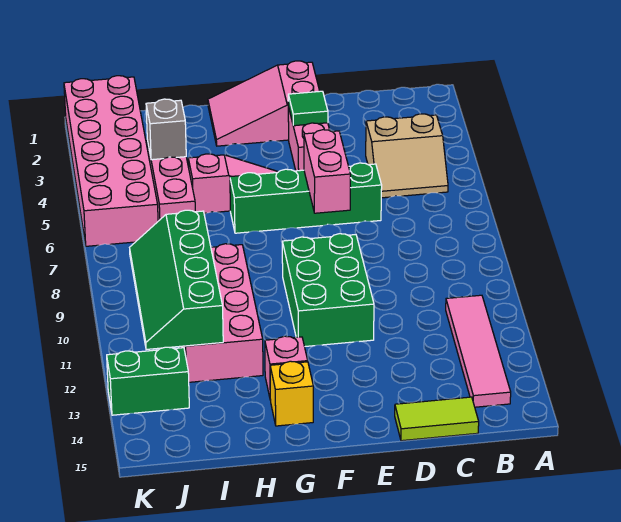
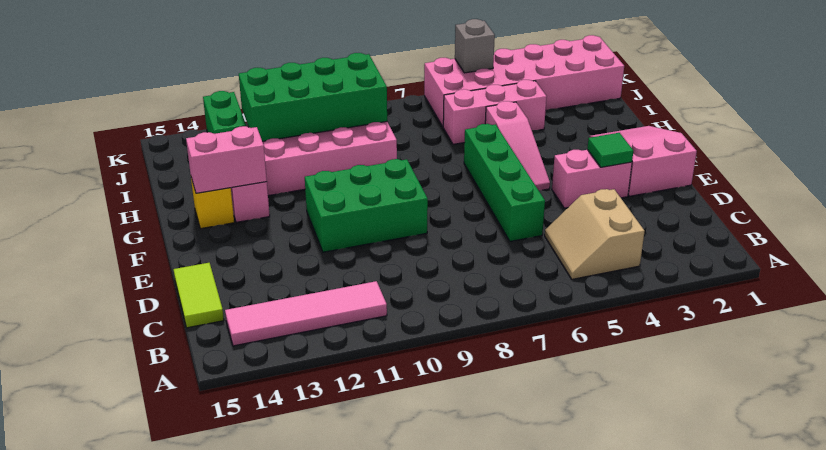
pink 1x2 brick [304,130,350,213] -> pink 1x2 brick moved to [186,126,267,193]
grey 1x1 brick [146,99,186,160] -> grey 1x1 brick moved to [455,19,495,73]
green 2x4 slope [130,210,223,349] -> green 2x4 brick [239,53,387,141]

